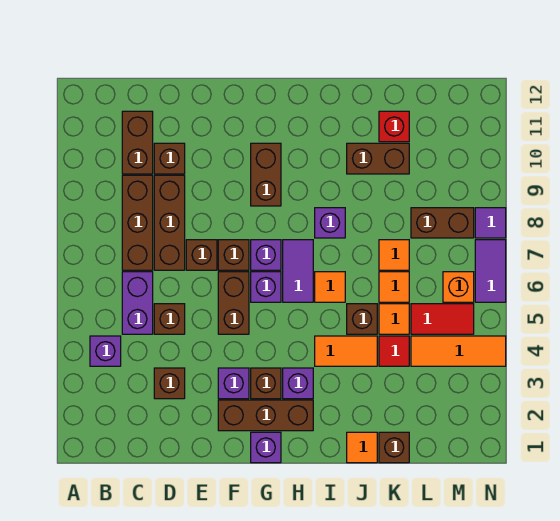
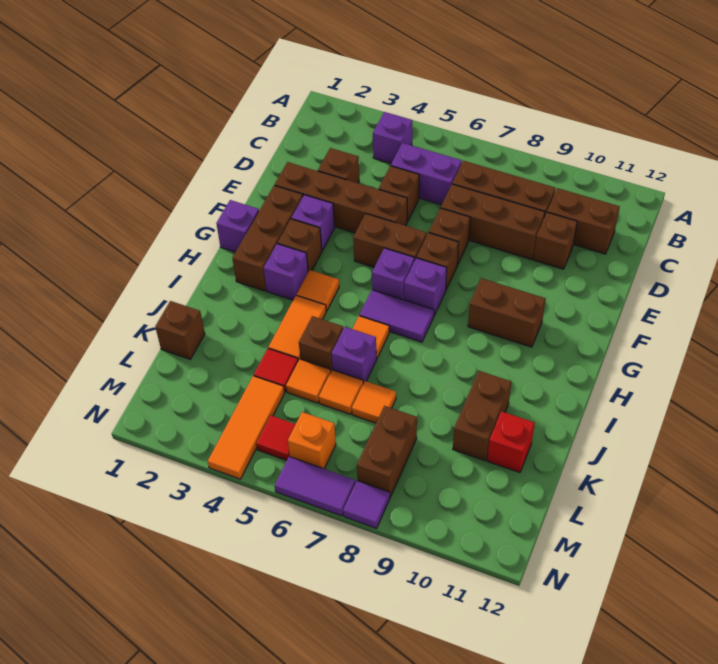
none -> brown 1x4 brick [275,162,408,233]
purple 1x1 brick [315,208,345,238] -> purple 1x1 brick moved to [332,327,377,383]
orange 1x1 tile [347,432,377,463] -> orange 1x1 tile moved to [297,270,339,311]
red 1x2 tile [411,304,474,334] -> red 1x1 tile [256,416,296,460]

